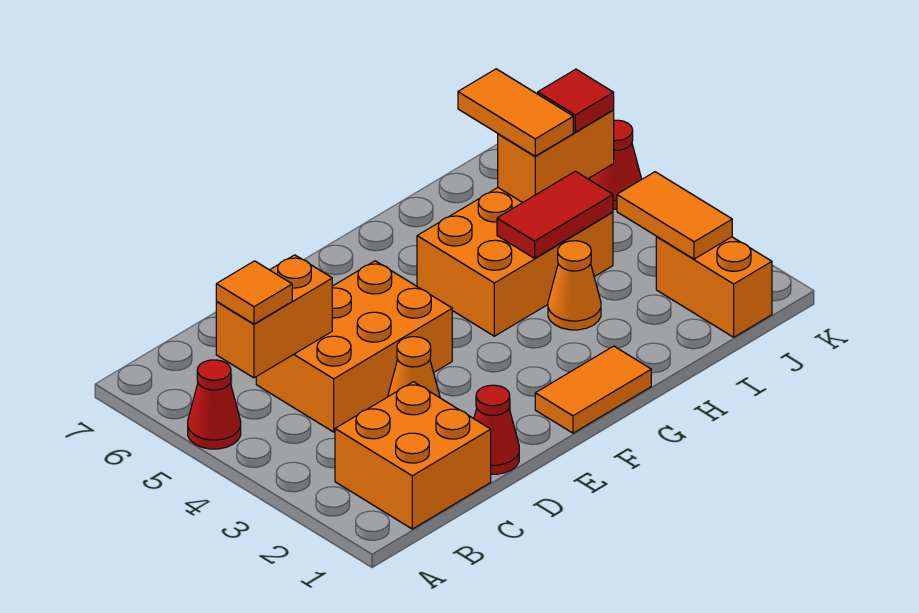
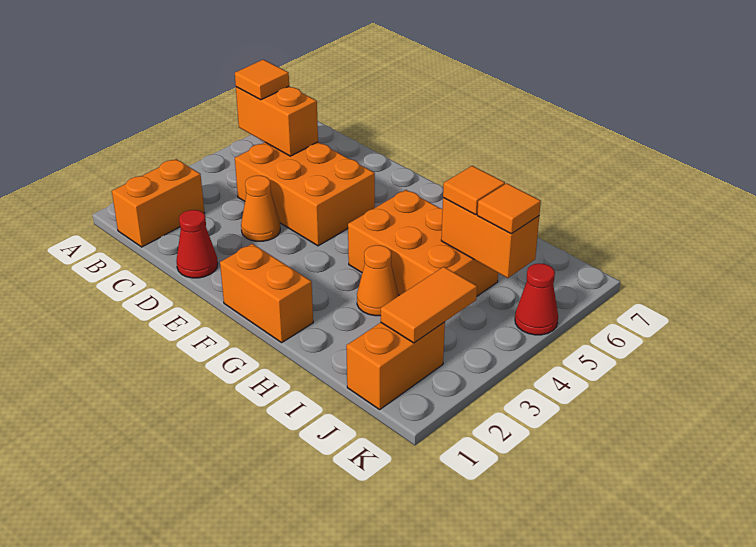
red 1x1 cone [188,360,241,449] -> none
orange 2x2 brick [335,382,491,529] -> orange 1x2 brick [112,159,205,247]
orange 1x2 tile [535,346,651,433] -> orange 1x2 brick [220,244,313,343]
red 1x2 tile [497,171,613,258] -> none
orange 1x2 tile [458,69,573,156] -> orange 1x1 tile [443,166,505,215]
red 1x1 tile [538,69,614,132] -> orange 1x1 tile [477,183,541,234]

